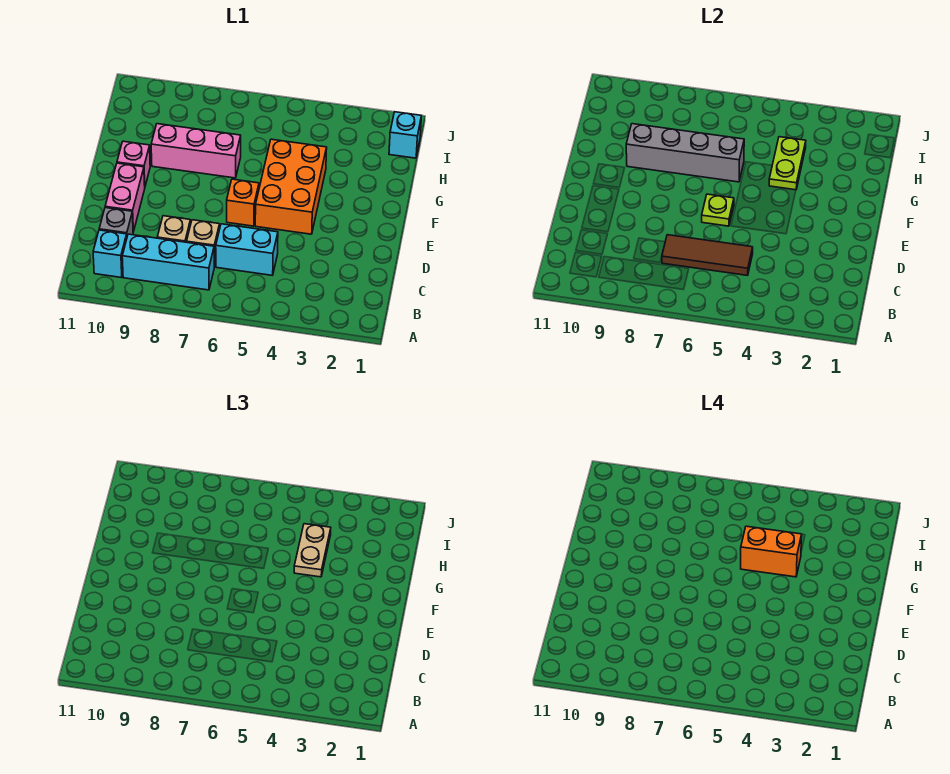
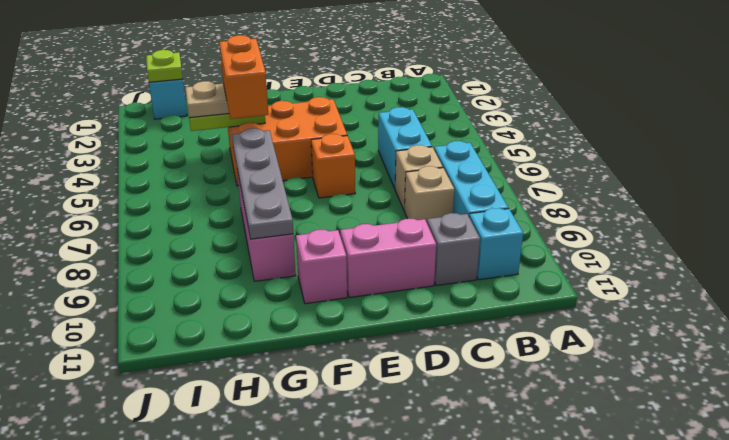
brown 1x3 tile [662,235,753,275] -> none
lime 1x1 plate [702,194,734,226] -> lime 1x1 plate moved to [146,50,183,82]
grey 1x4 brick [626,124,744,182] -> grey 1x4 plate [232,128,293,239]

